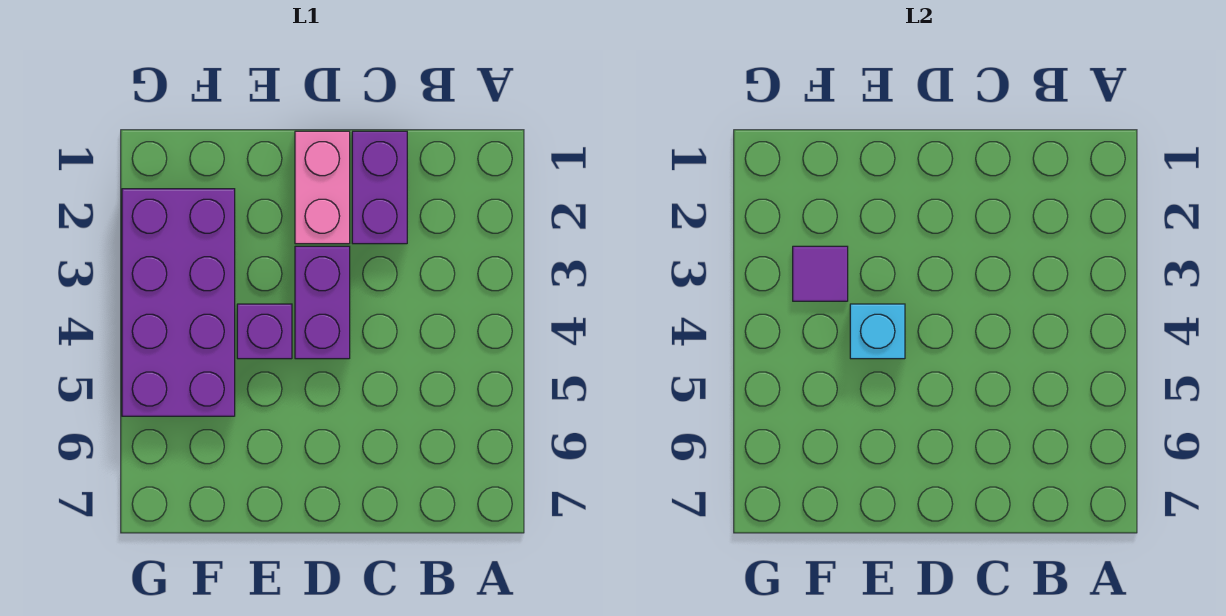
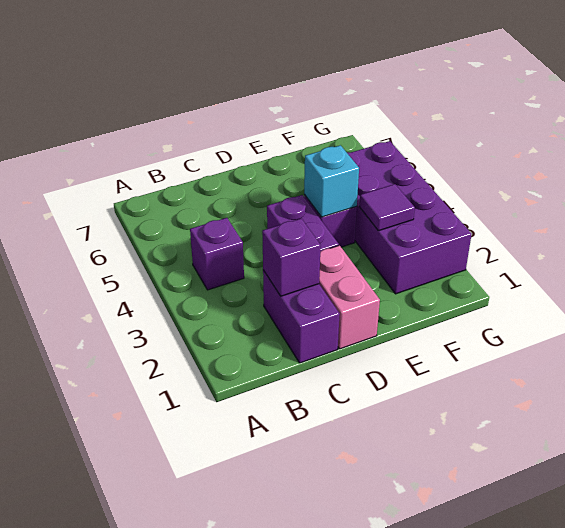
none -> purple 1x1 brick [190,218,244,290]
none -> purple 1x1 brick [262,218,321,296]

